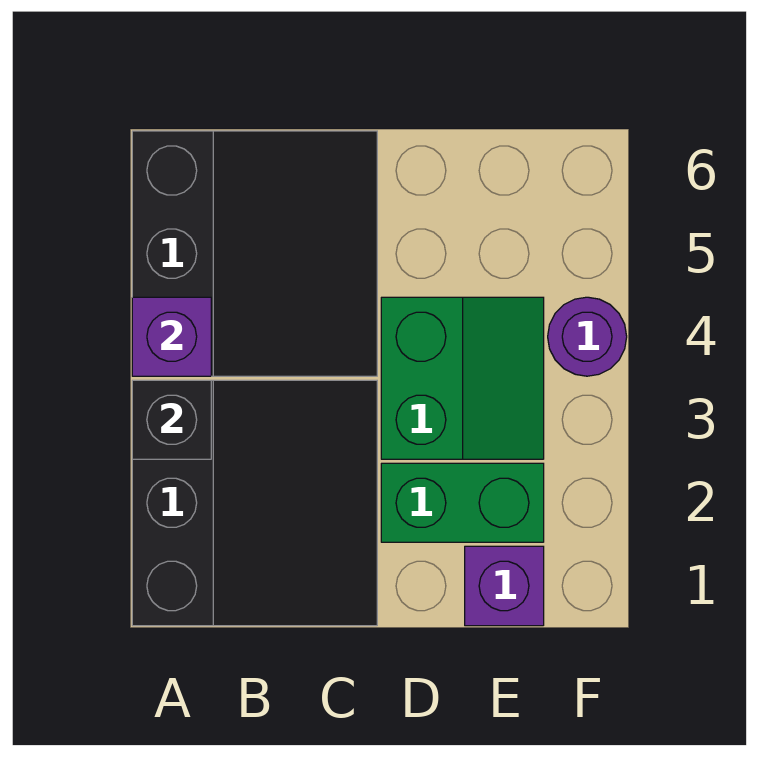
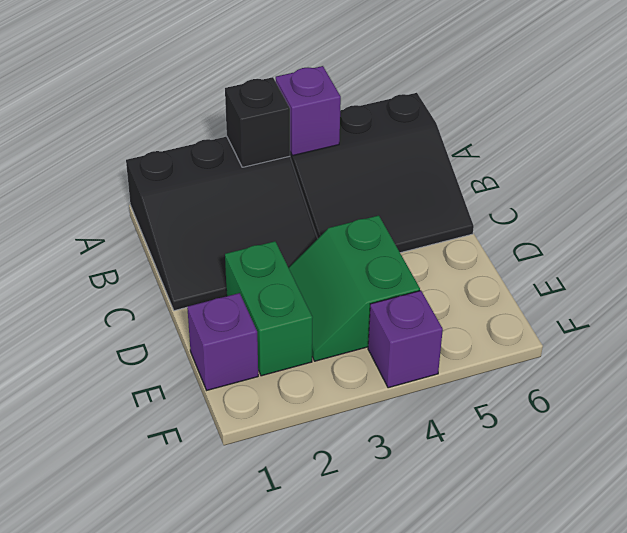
green 2x2 slope [381,297,544,459] -> green 2x2 slope turned to [289,215,420,361]
purple 1x1 round brick [548,297,627,376] -> purple 1x1 brick [368,291,443,388]

